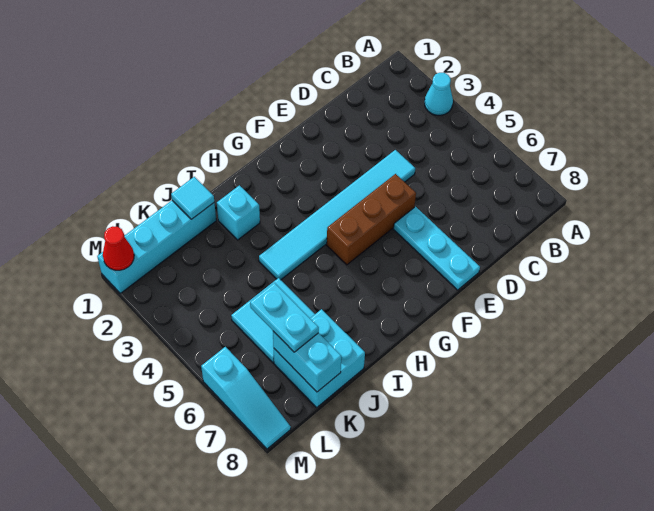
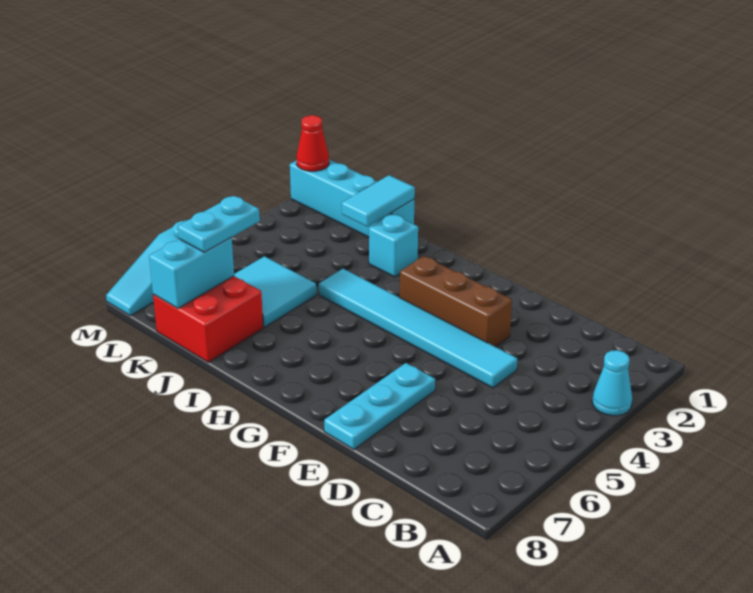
brown 1x3 brick [327,174,416,265] -> brown 1x3 brick moved to [400,256,512,347]
cyan 1x1 tile [171,177,214,219] -> cyan 1x2 tile [342,175,415,227]
cyan 2x2 brick [274,309,365,407] -> red 2x2 brick [153,276,263,362]

